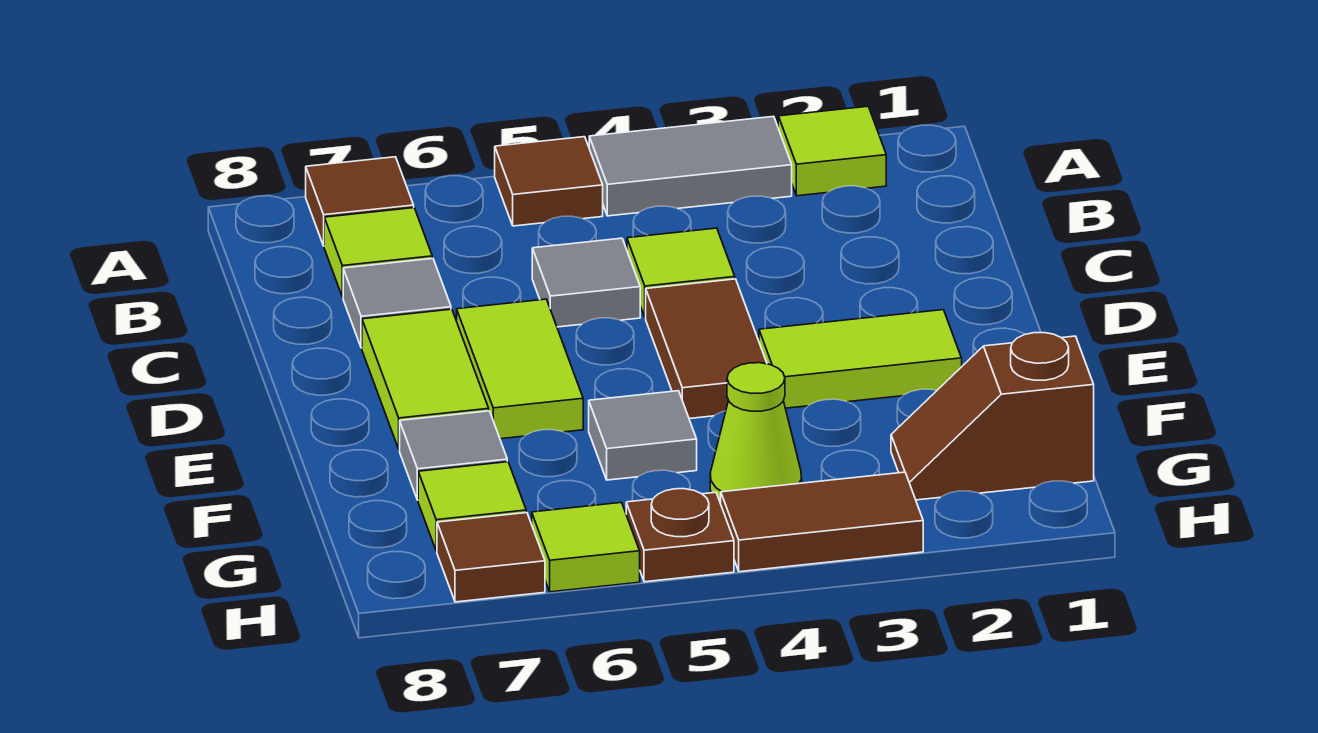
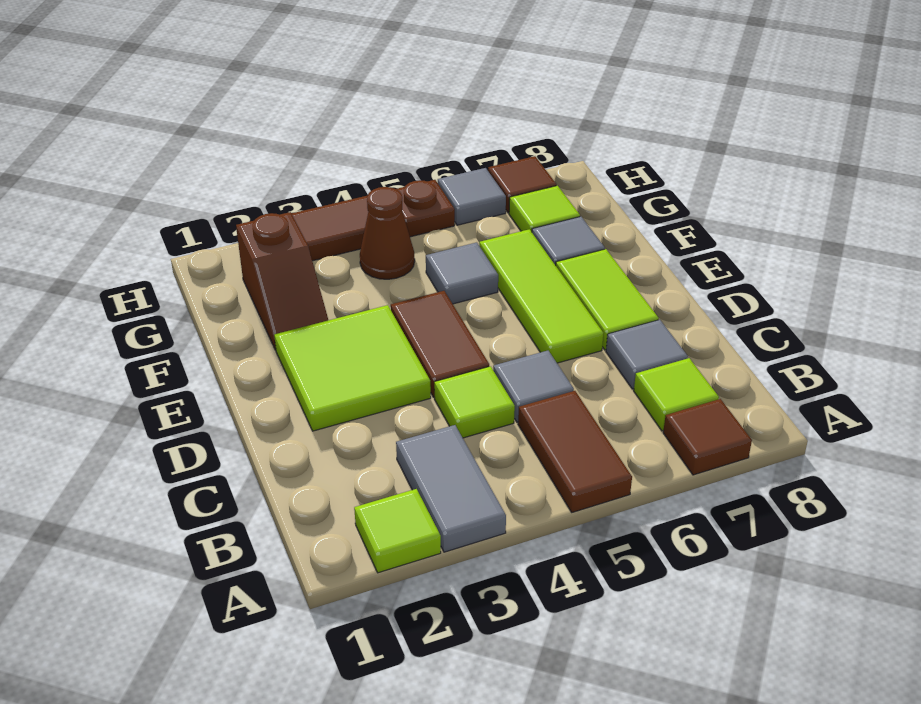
grey 1x2 tile [589,116,792,216] -> grey 1x2 tile turned to [396,425,506,552]
brown 1x1 tile [495,137,603,226] -> brown 1x2 tile [518,391,632,512]
lime 1x2 tile [457,299,583,439] -> lime 1x3 tile [479,229,604,363]
lime 1x2 tile [759,310,962,408] -> lime 2x2 tile [274,305,431,431]
brown 1x2 slope [891,333,1094,500] -> brown 1x2 slope turned to [236,212,328,350]
lime 1x1 cone [710,363,802,503] -> brown 1x1 cone [360,187,415,279]
lime 1x1 tile [532,502,640,592] -> grey 1x1 tile [438,168,506,225]

